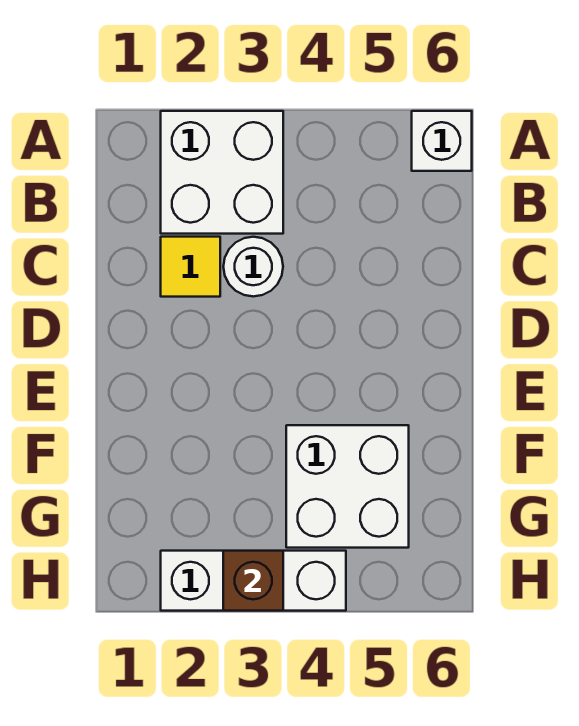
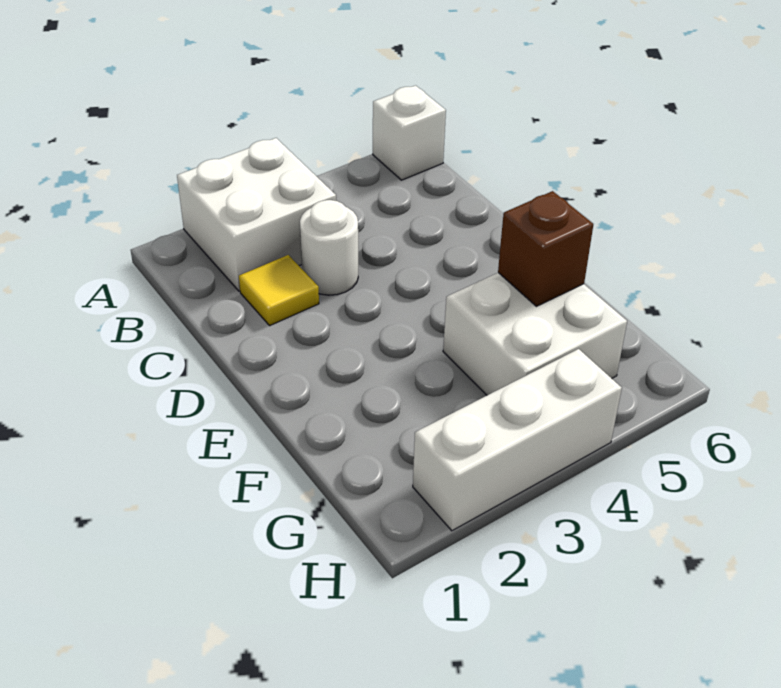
brown 1x1 brick [223,551,283,611] -> brown 1x1 brick moved to [498,191,593,306]

